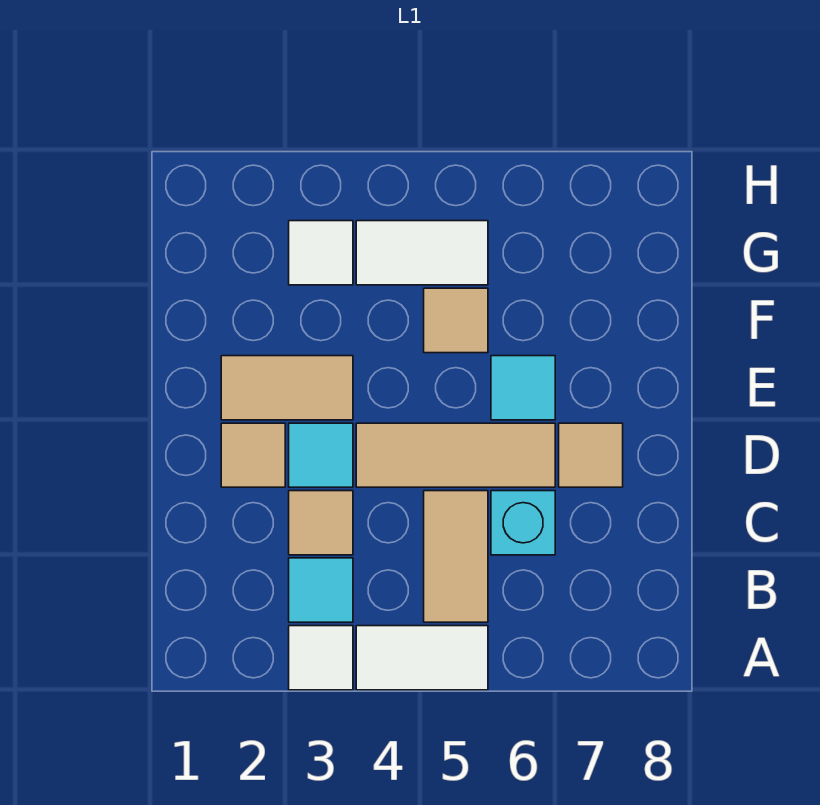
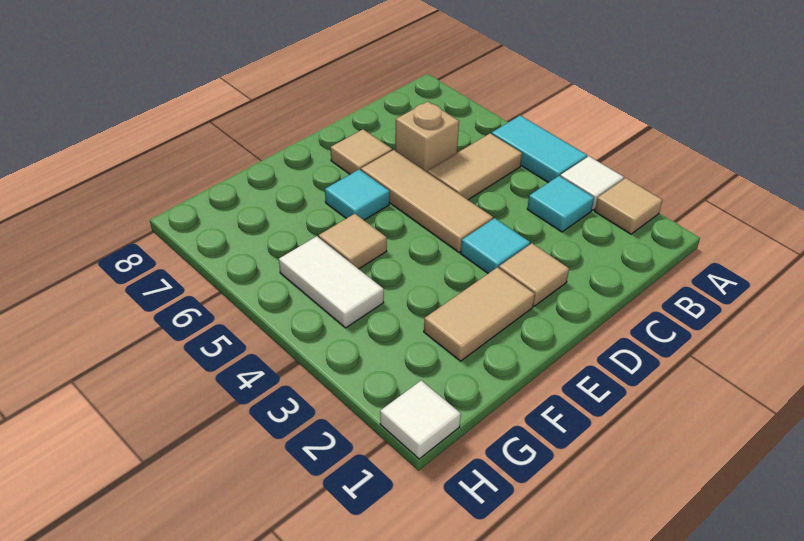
white 1x2 tile [356,626,488,690] -> cyan 1x2 tile [492,116,587,183]
tan 1x1 tile [289,491,353,555] -> tan 1x1 tile moved to [595,178,662,234]
cyan 1x1 brick [491,491,555,555] -> tan 1x1 brick [395,102,459,172]
tan 1x2 tile [221,356,353,420] -> tan 1x2 tile turned to [424,267,535,361]
white 1x1 tile [289,221,353,285] -> white 1x1 tile moved to [380,380,461,459]

